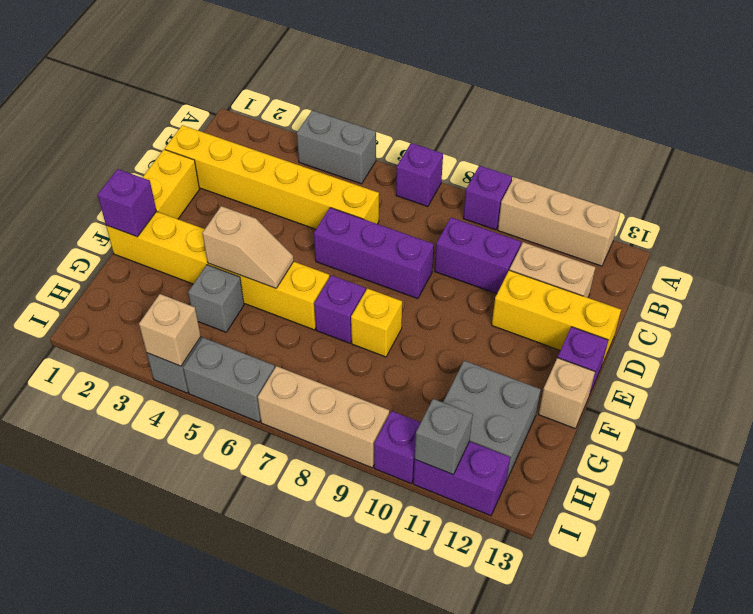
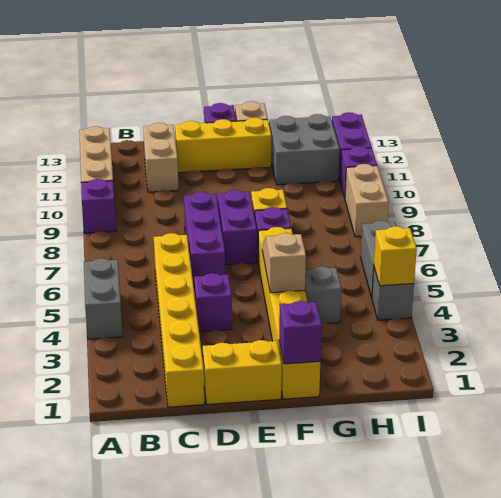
purple 1x1 brick [396,143,443,207] -> purple 1x1 brick moved to [194,273,232,332]
purple 1x2 brick [435,218,521,294] -> purple 1x2 brick moved to [218,190,257,265]
yellow 1x3 brick [492,270,621,364] -> yellow 1x3 brick turned to [175,118,271,173]
tan 1x1 brick [139,294,201,366] -> yellow 1x1 brick [374,226,417,286]
tan 1x3 brick [258,366,389,468] -> tan 1x2 brick [345,164,389,237]
grey 1x1 brick [415,399,473,475] -> none

